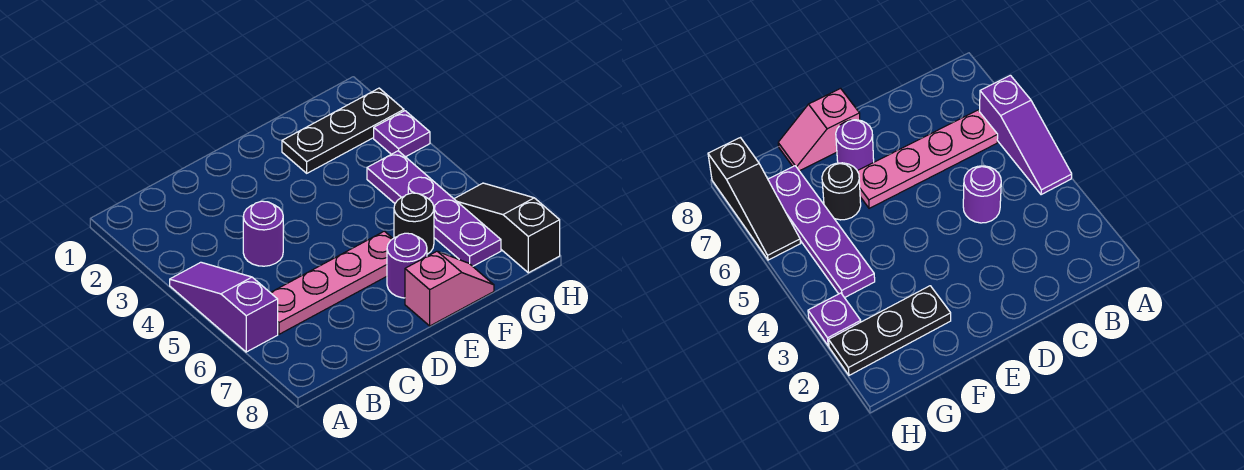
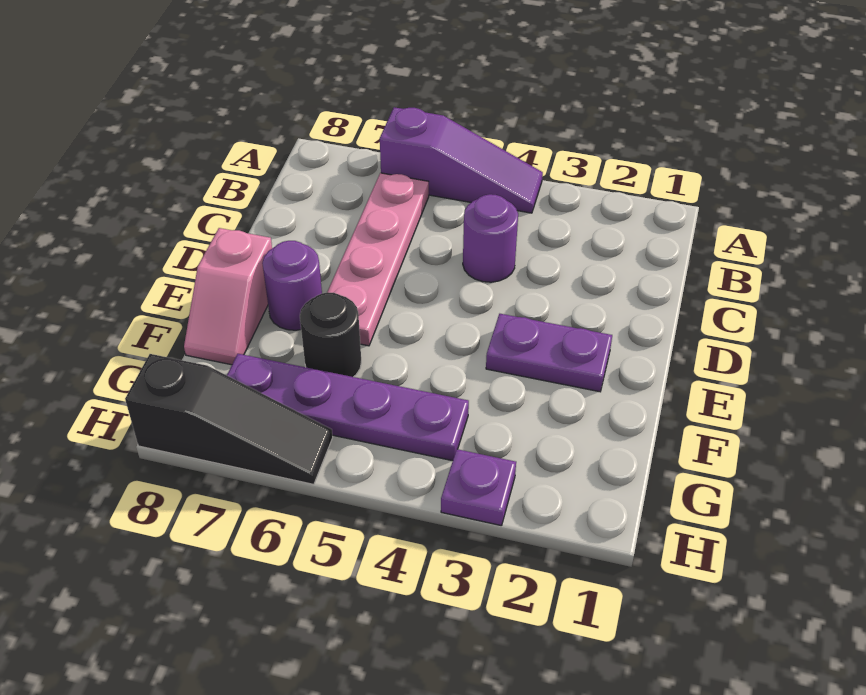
none -> purple 1x2 plate [486,314,612,392]
black 1x3 plate [282,88,404,173] -> none

